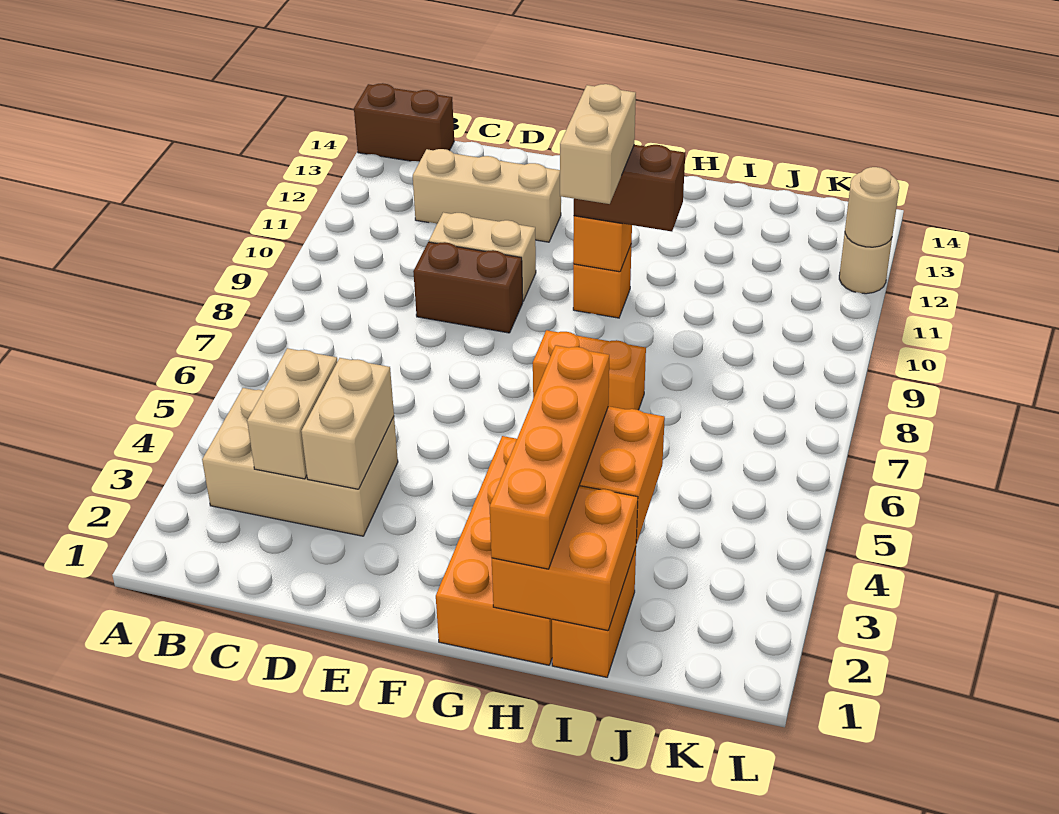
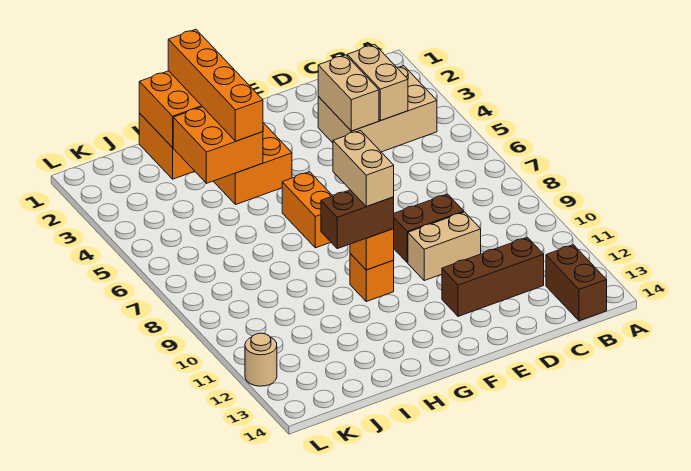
brown 1x2 brick [354,83,454,162] -> brown 1x2 brick turned to [546,245,607,321]
tan 1x3 brick [413,149,561,242] -> brown 1x3 brick [442,237,544,316]
orange 1x2 brick [533,330,646,410] -> orange 1x2 brick turned to [282,172,332,248]
tan 1x1 round brick [845,167,899,247] -> none

